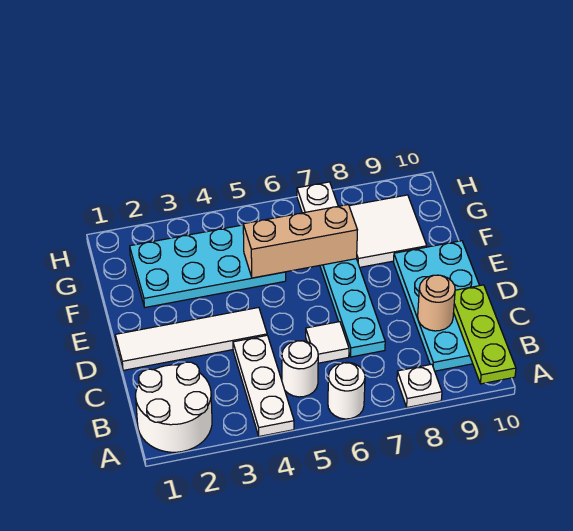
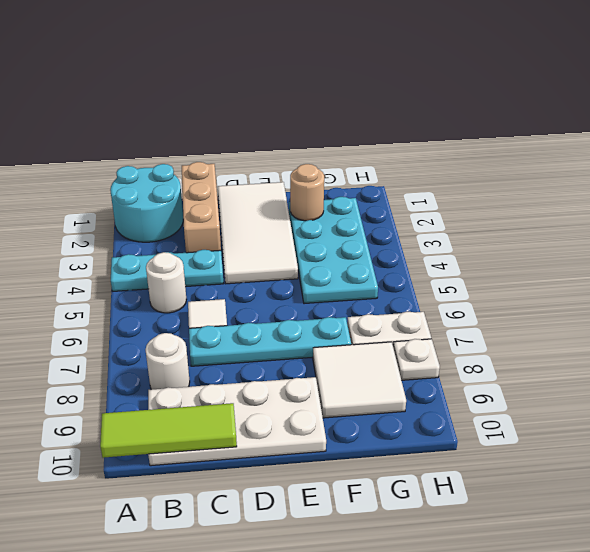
white 2x2 round brick [136,362,212,452] -> cyan 2x2 round brick [110,164,183,242]
white 1x3 plate [233,335,294,436] -> cyan 1x3 plate [111,250,223,291]
white 1x1 round brick [328,362,365,419] -> white 1x1 round brick moved to [145,333,190,390]
white 1x1 plate [397,364,442,407] -> white 1x1 plate moved to [393,339,440,380]
lime 1x3 plate [454,285,516,384] -> lime 1x3 tile [100,403,237,458]
cyan 2x4 plate [394,241,480,371] -> white 2x4 plate [148,377,326,466]
tan 1x1 round brick [418,275,455,331] -> tan 1x1 round brick moved to [290,164,324,221]
white 1x4 tile [115,307,267,370] -> white 2x4 tile [218,182,298,284]
tan 1x3 brick [243,205,357,278] -> tan 1x3 brick moved to [182,162,221,253]

